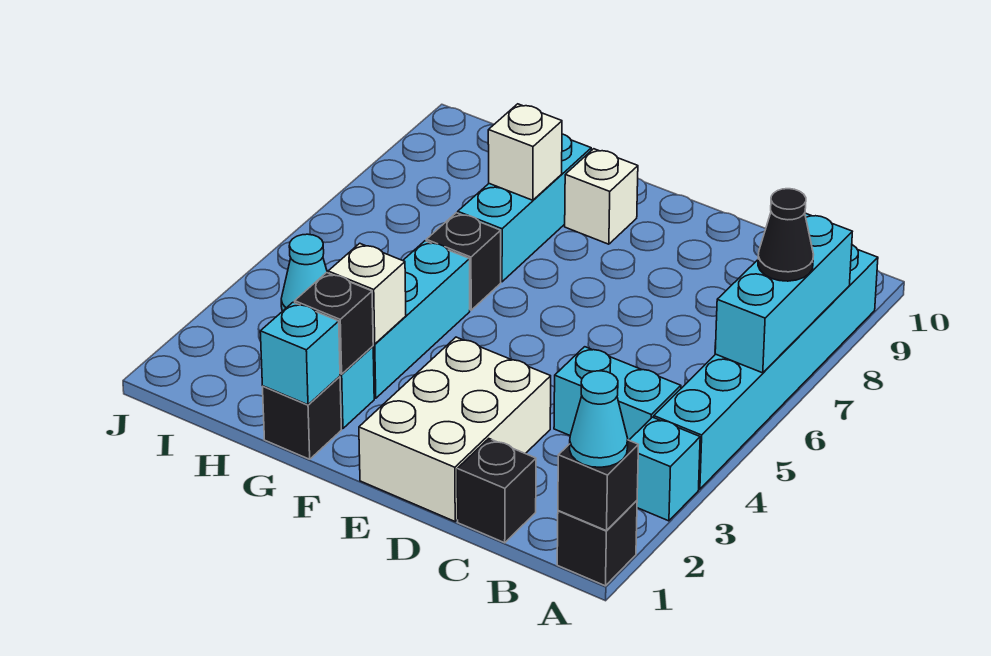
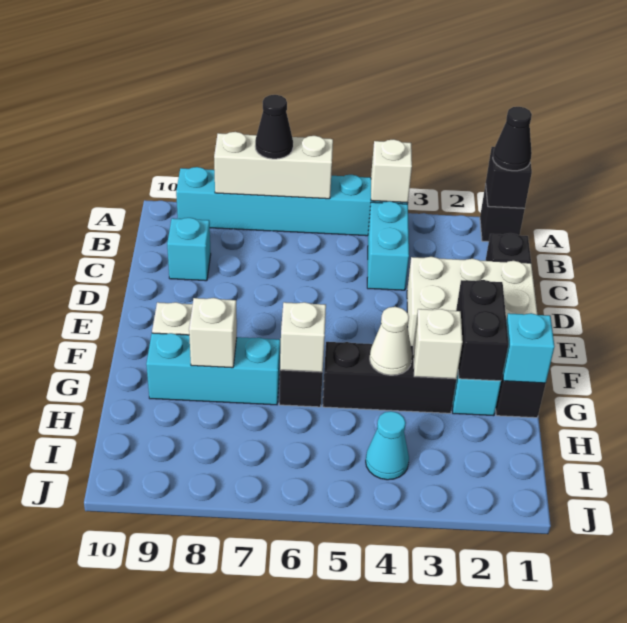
cyan 1x1 cone [570,371,628,467] -> black 1x1 cone [493,107,532,171]
cyan 1x1 brick [629,417,700,521] -> cyan 1x1 brick moved to [167,218,211,281]
none -> white 1x1 brick [371,139,412,203]
cyan 1x3 brick [715,213,852,373] -> white 1x3 brick [214,132,333,199]
black 1x1 brick [295,273,373,374] -> black 1x2 brick [456,280,509,381]
cyan 1x3 brick [373,241,470,398] -> black 1x3 brick [323,342,456,413]
none -> white 1x1 cone [370,307,412,375]
none -> white 1x1 brick [280,302,326,372]

